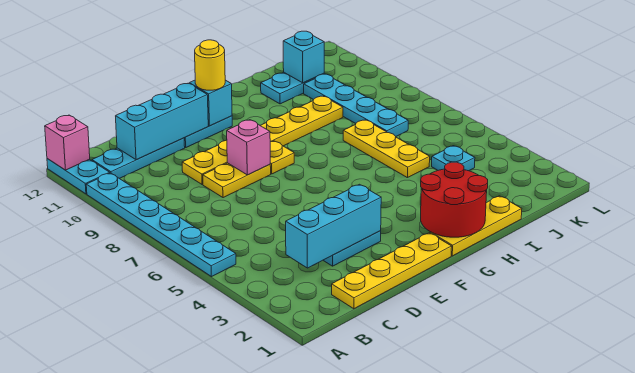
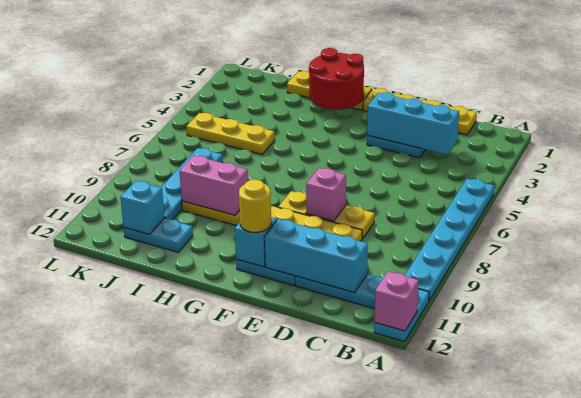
none -> pink 1x2 brick [180,156,248,215]
yellow 1x3 plate [343,120,430,178] -> yellow 1x3 plate turned to [187,113,275,154]
cyan 1x1 plate [432,146,475,171] -> none

